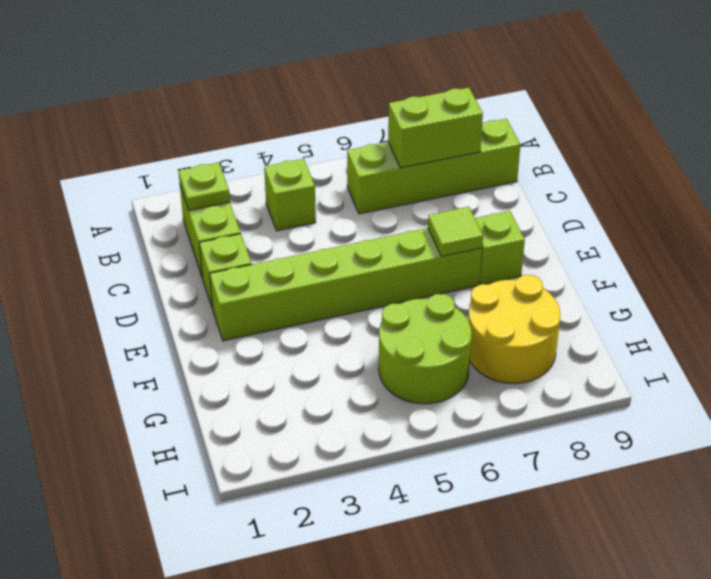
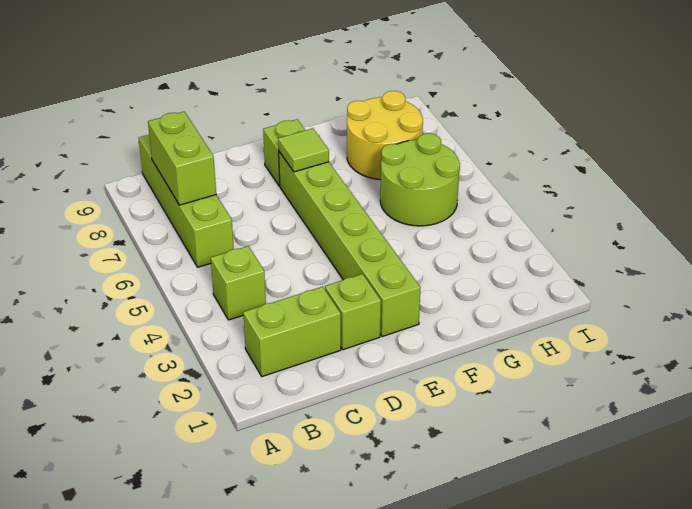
lime 1x1 plate [179,163,230,210] -> none

